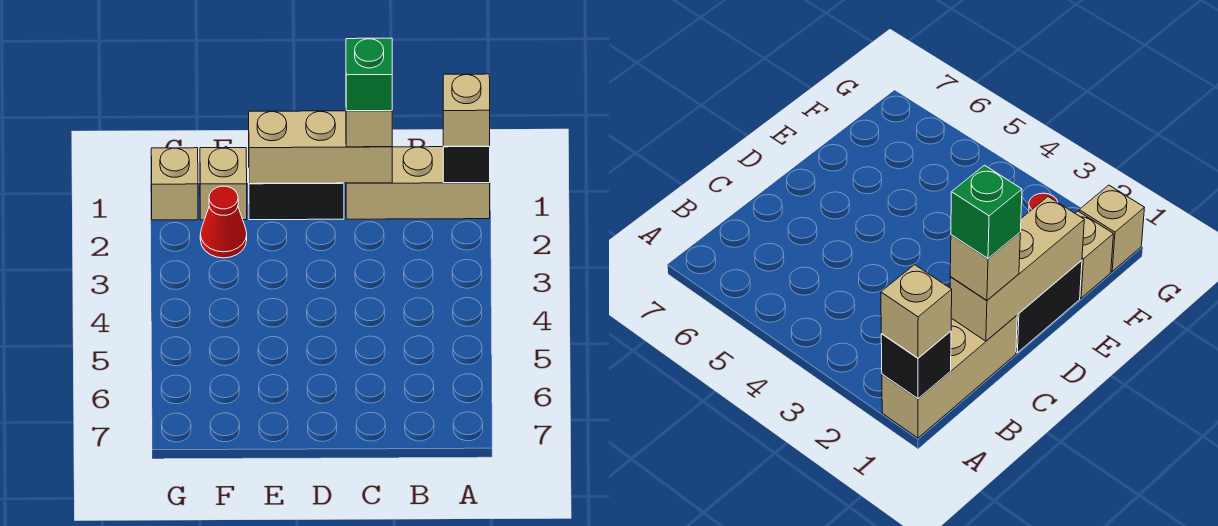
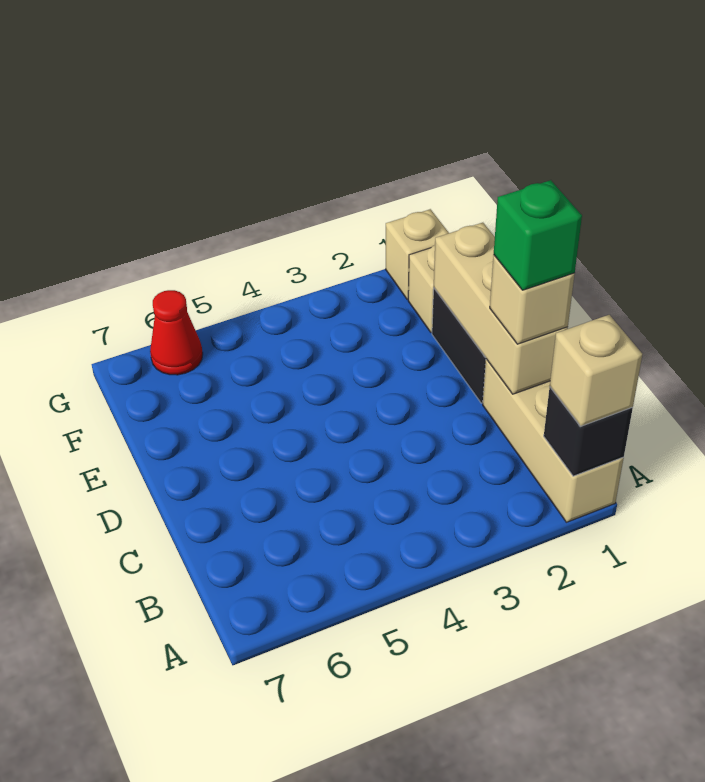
red 1x1 cone [200,186,247,258] -> red 1x1 cone moved to [150,290,203,375]

